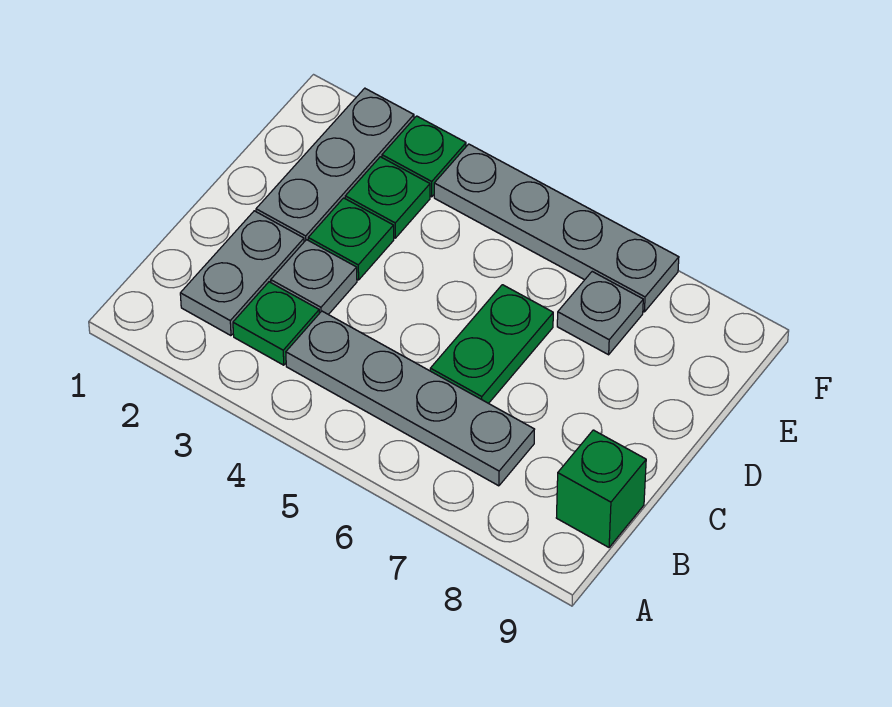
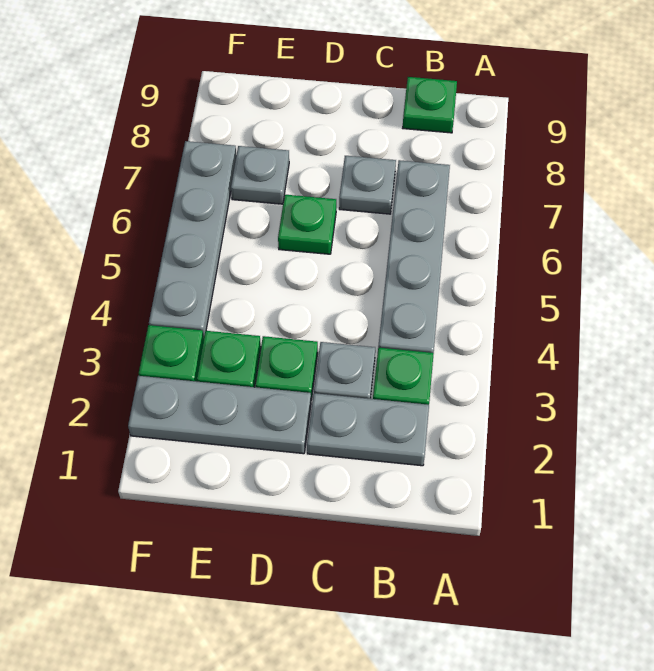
green 1x1 brick [556,430,646,547] -> green 1x1 plate [403,77,457,133]
green 1x2 plate [430,285,553,403] -> green 1x1 plate [278,195,336,254]
none -> grey 1x1 plate [339,156,396,214]

